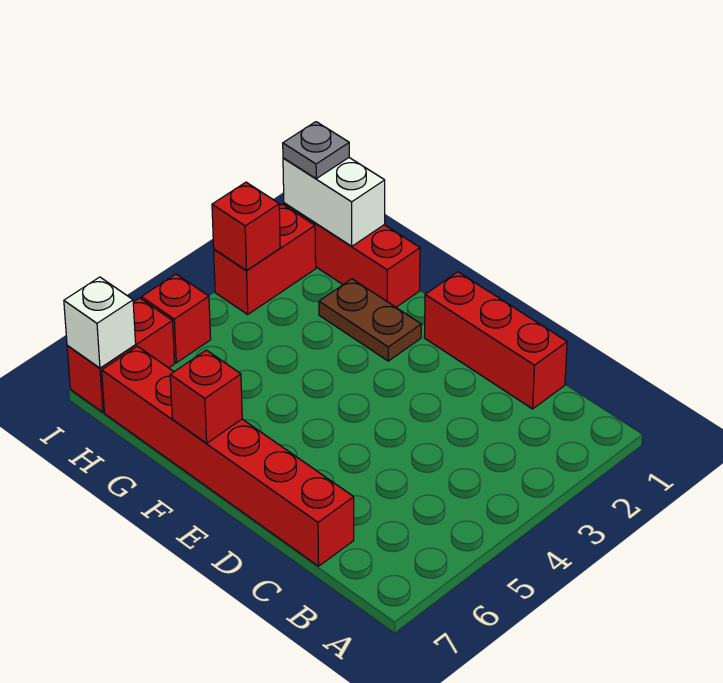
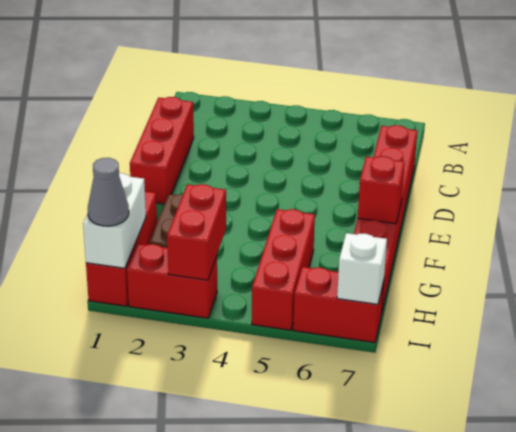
grey 1x1 plate [283,122,349,179] -> grey 1x1 cone [88,158,129,226]
red 1x1 brick [212,182,280,270] -> red 1x2 brick [167,184,226,280]
red 1x1 brick [141,274,211,363] -> red 1x3 brick [252,209,315,330]

